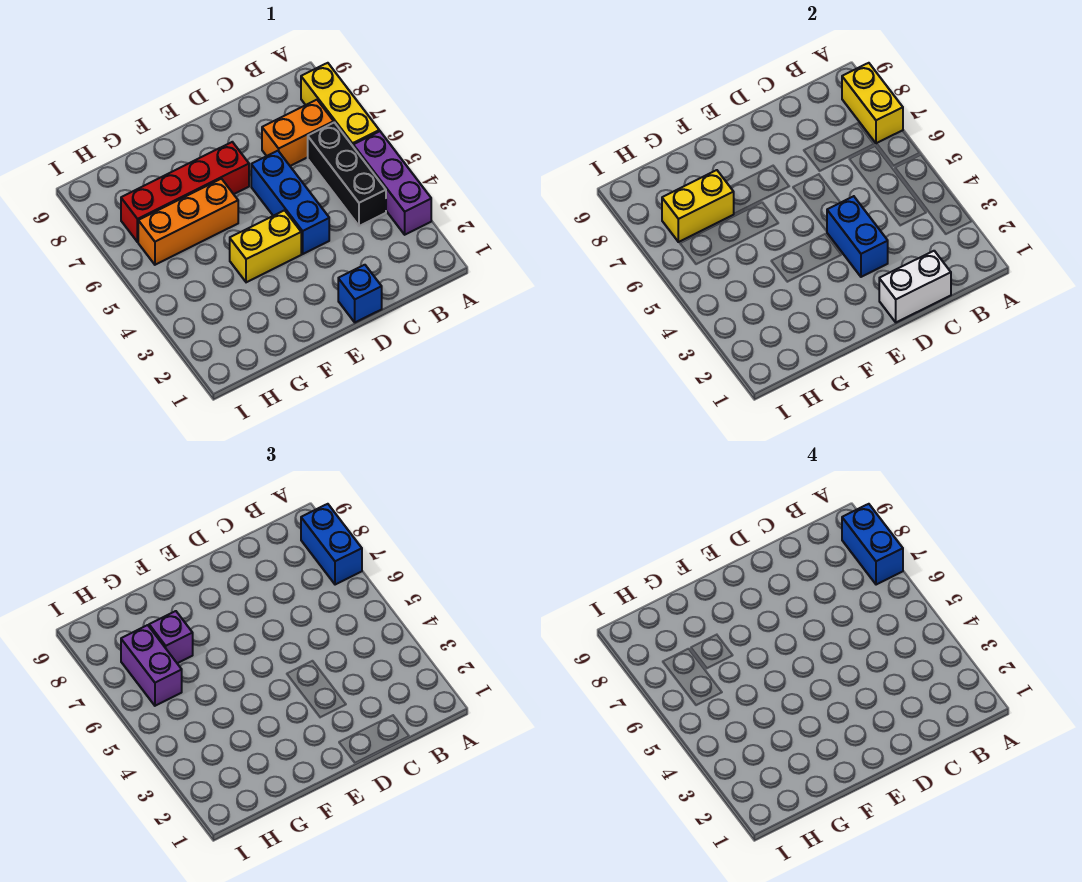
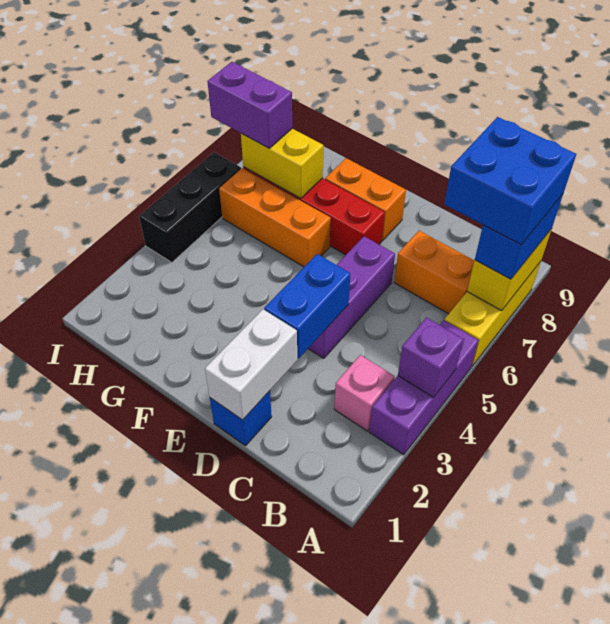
blue 1x2 brick [842,504,903,585] -> blue 2x2 brick [444,117,576,245]
none -> pink 1x1 brick [334,355,395,431]
black 1x3 brick [308,122,386,226] -> black 1x3 brick moved to [139,152,241,262]
white 1x2 brick [879,251,951,322] -> white 1x2 brick turned to [205,309,297,420]
blue 1x3 brick [251,151,329,254] -> purple 1x3 brick [308,236,395,358]
yellow 1x2 brick [230,210,301,282] -> none
none -> orange 1x2 brick [325,158,406,241]
purple 1x1 brick [149,611,193,663] -> purple 1x1 brick moved to [398,318,463,398]
purple 1x2 brick [121,625,182,706] -> purple 1x2 brick turned to [207,62,292,148]

